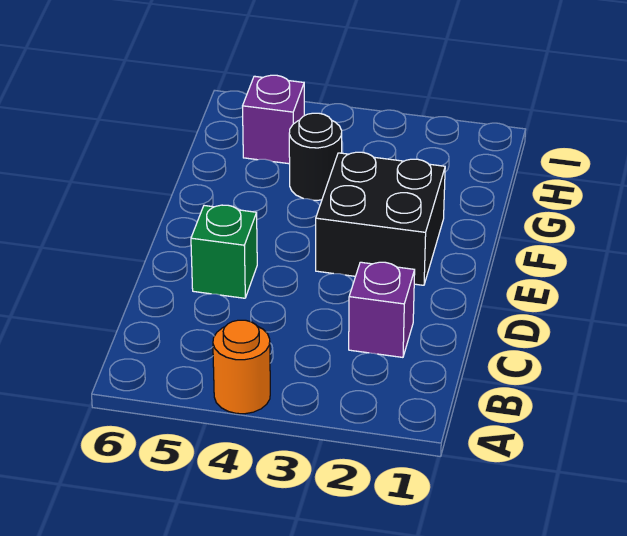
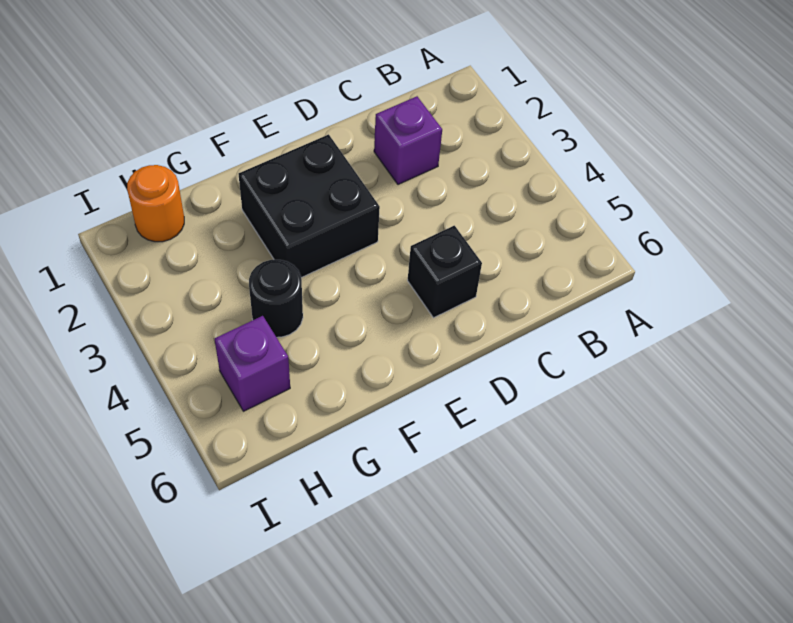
orange 1x1 round brick [213,320,270,414] -> orange 1x1 round brick moved to [127,165,184,242]
green 1x1 brick [191,205,257,298] -> black 1x1 brick [408,226,482,318]

